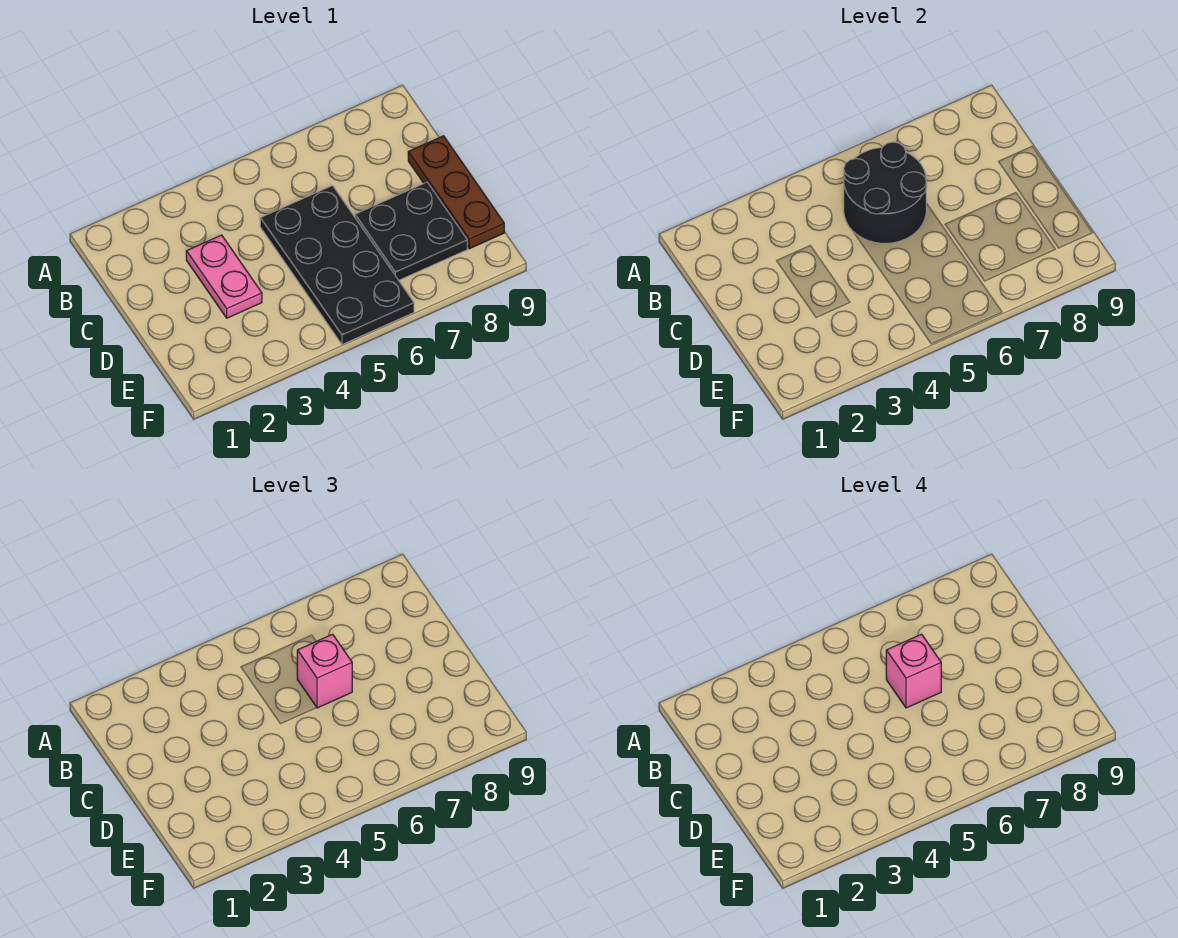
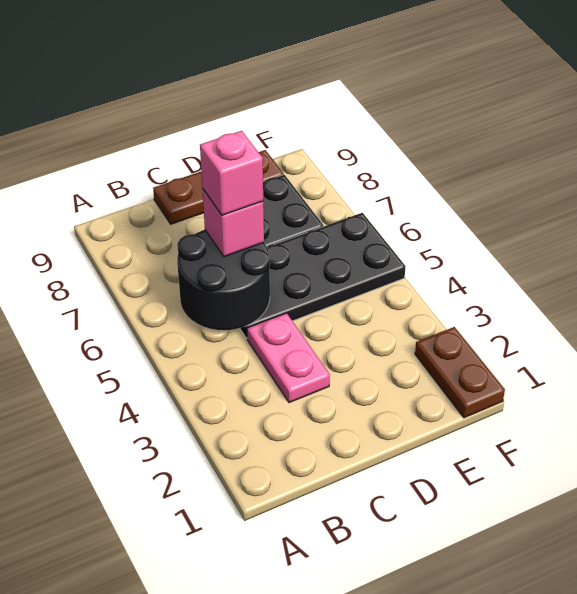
pink 1x2 plate [186,235,262,318] -> pink 1x2 plate turned to [247,313,330,403]
none -> brown 1x2 plate [415,327,505,418]

